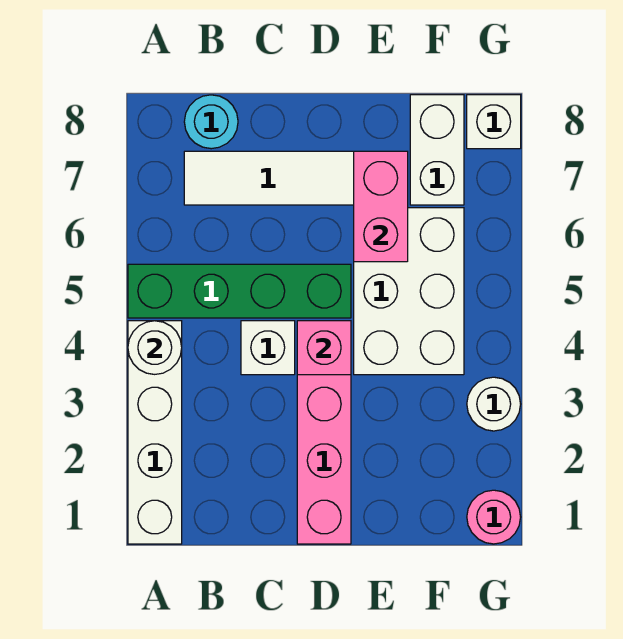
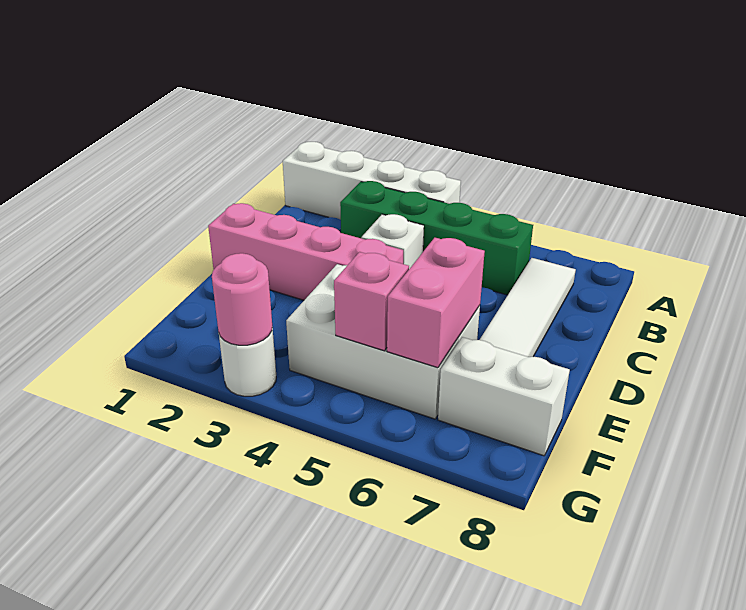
white 1x1 round brick [128,321,182,374] -> none
green 1x4 brick [128,264,351,318] -> green 1x4 brick turned to [340,181,533,295]
cyan 1x1 round brick [184,95,238,149] -> none
pink 1x1 brick [297,321,351,375] -> pink 1x1 brick moved to [334,252,409,351]
pink 1x2 brick [354,151,408,262] -> pink 1x2 brick turned to [387,238,485,368]
pink 1x1 round brick [467,490,521,544] -> pink 1x1 round brick moved to [212,253,272,345]
white 1x1 brick [467,95,521,149] -> none

